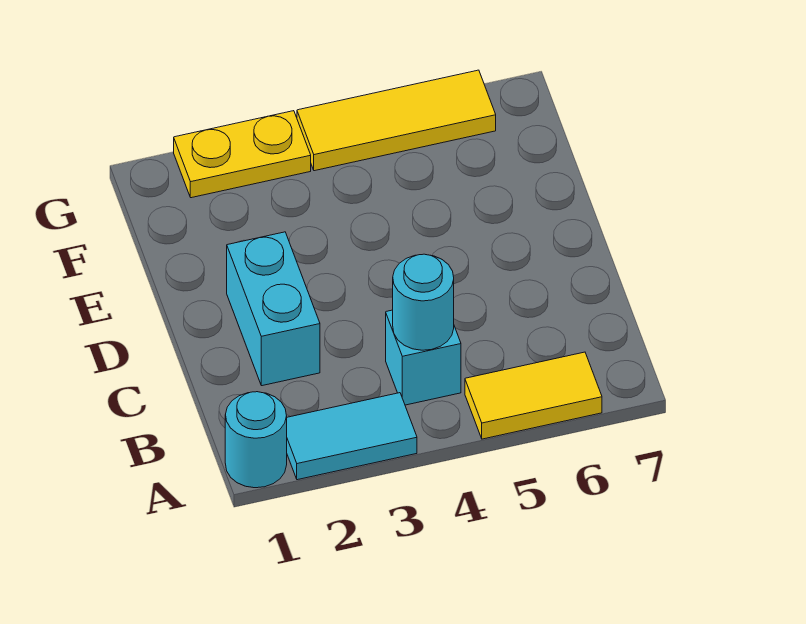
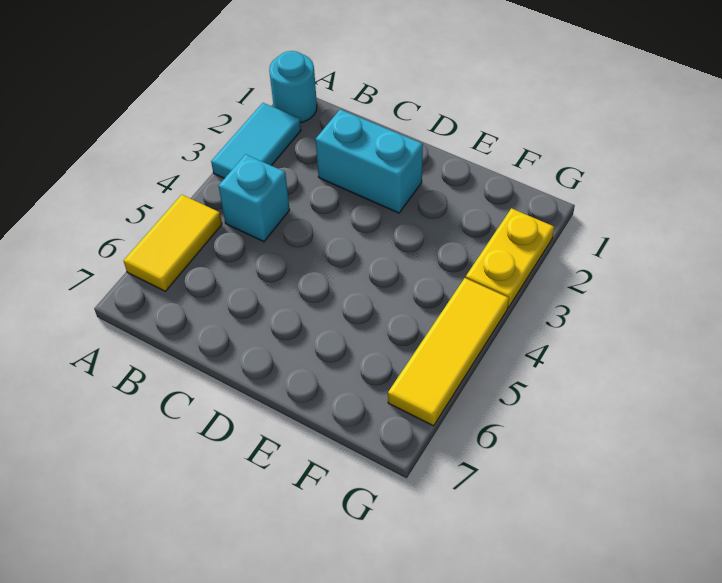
cyan 1x1 round brick [393,254,454,350] -> none

